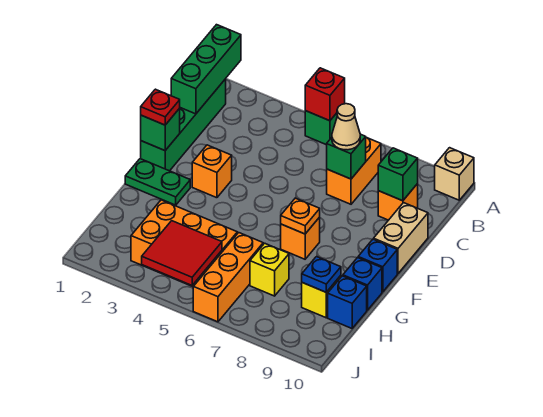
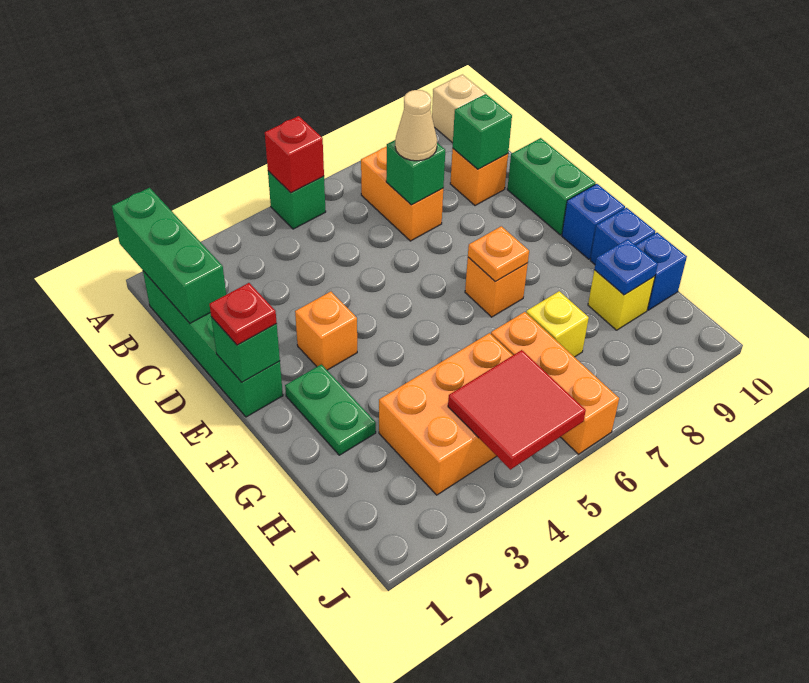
tan 1x2 brick [374,203,428,274] -> green 1x2 brick [507,138,596,235]
green 1x2 plate [125,159,190,205] -> green 1x2 plate turned to [285,364,376,455]

